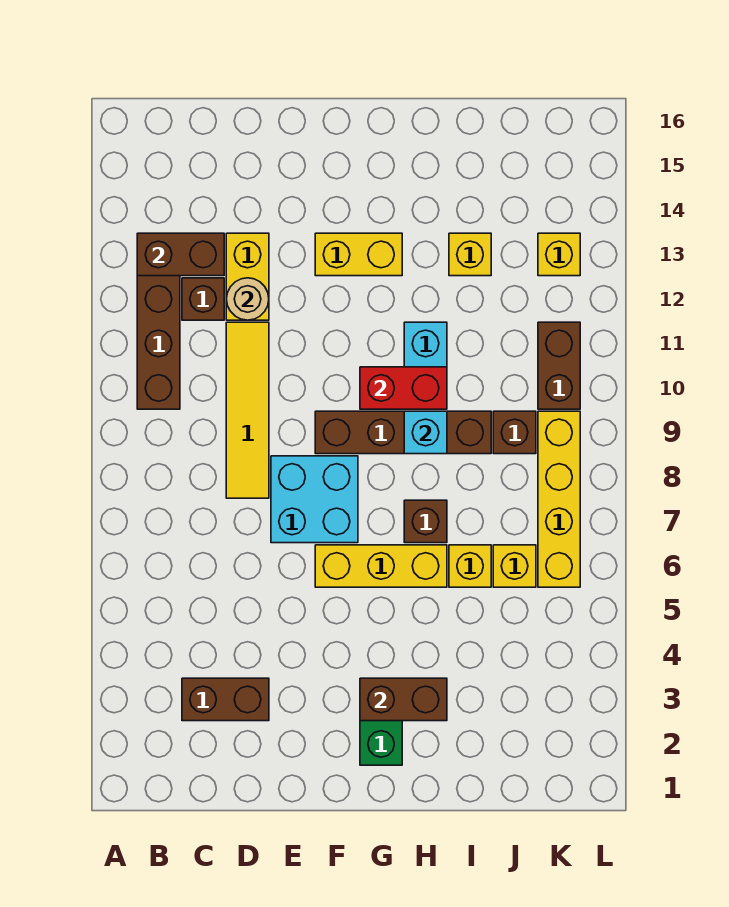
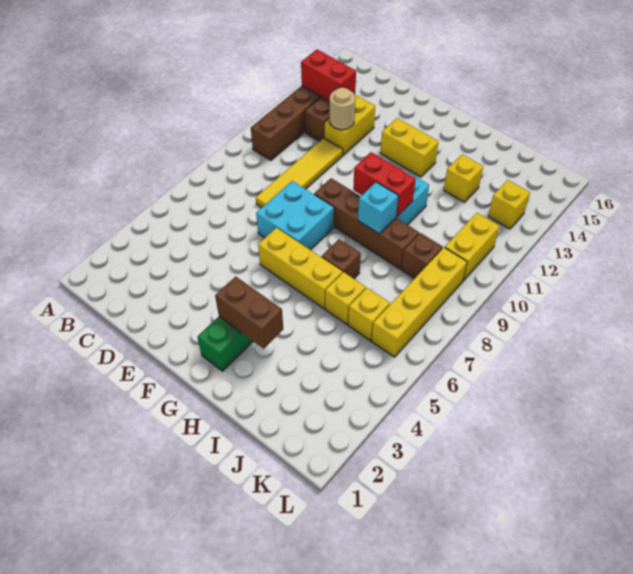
brown 1x2 brick [137,233,224,276] -> red 1x2 brick [301,50,356,101]
brown 1x2 brick [182,678,269,721] -> none
brown 1x2 brick [538,322,580,409] -> yellow 1x2 brick [445,213,499,281]

